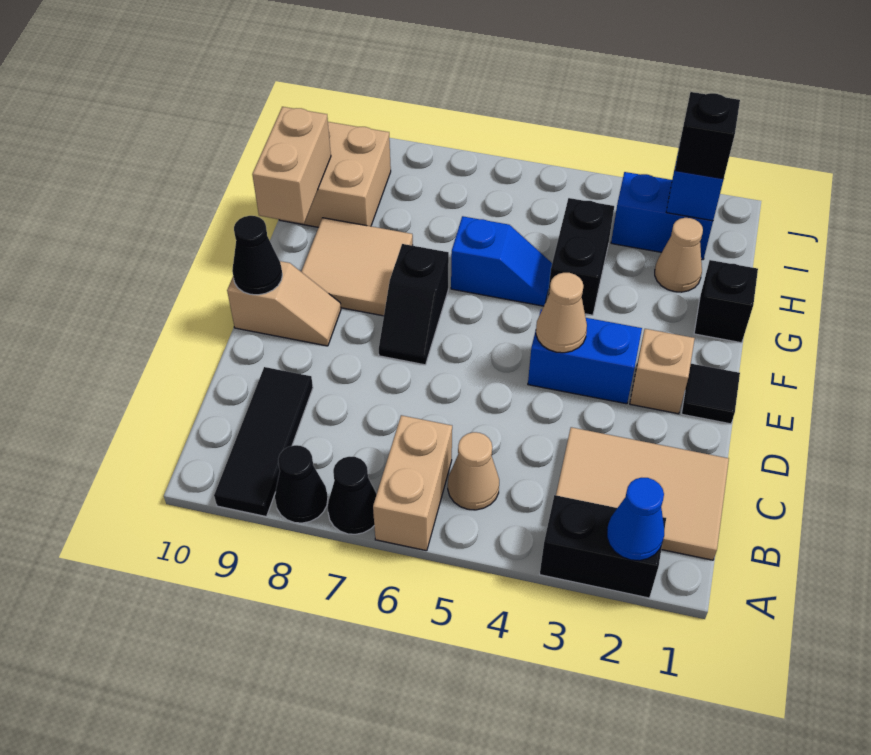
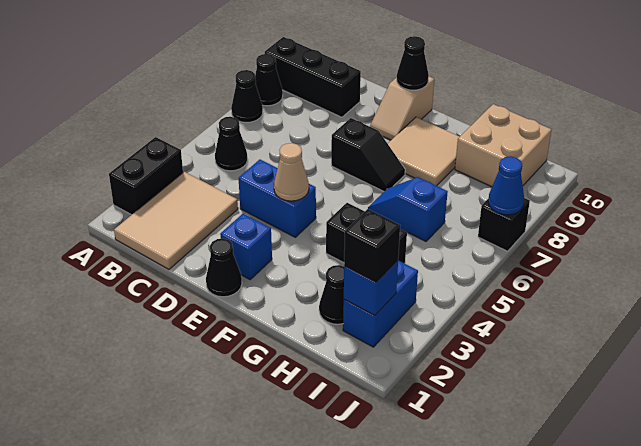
blue 1x1 cone [607,478,664,561] -> blue 1x1 cone moved to [488,156,524,215]
tan 1x2 brick [373,415,452,551] -> none
black 1x3 tile [214,367,313,516] -> black 1x3 brick [265,37,361,117]
tan 1x1 cone [448,432,499,510] -> black 1x1 cone [215,117,248,171]
black 1x1 tile [682,364,740,424] -> black 1x1 cone [206,239,242,297]
tan 1x1 brick [630,329,695,414] -> blue 1x1 brick [220,214,272,279]
blue 1x2 brick [528,309,642,404] -> blue 1x2 brick turned to [239,160,316,237]
black 1x2 slope [379,244,449,365] -> black 1x2 slope turned to [331,118,405,191]
black 1x1 brick [694,260,758,343] -> black 1x1 brick moved to [478,198,530,251]
blue 1x2 slope [451,216,552,306] -> blue 1x2 slope turned to [368,177,448,241]
tan 1x2 brick [252,107,331,224] -> none
tan 1x1 cone [655,218,703,292] -> black 1x1 cone [319,265,344,324]

